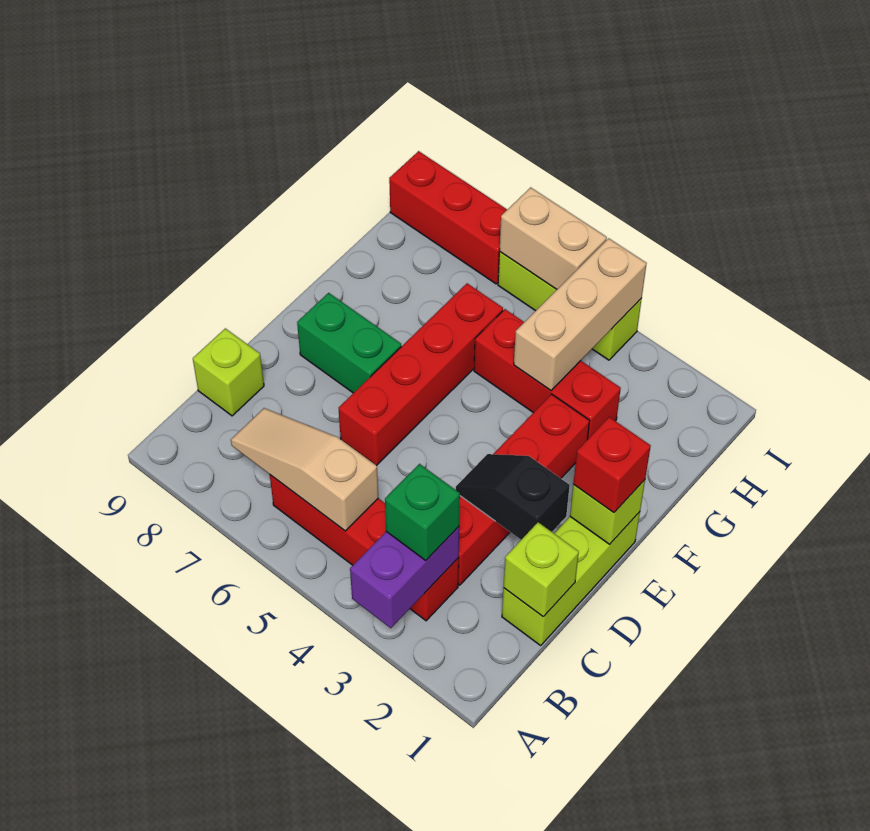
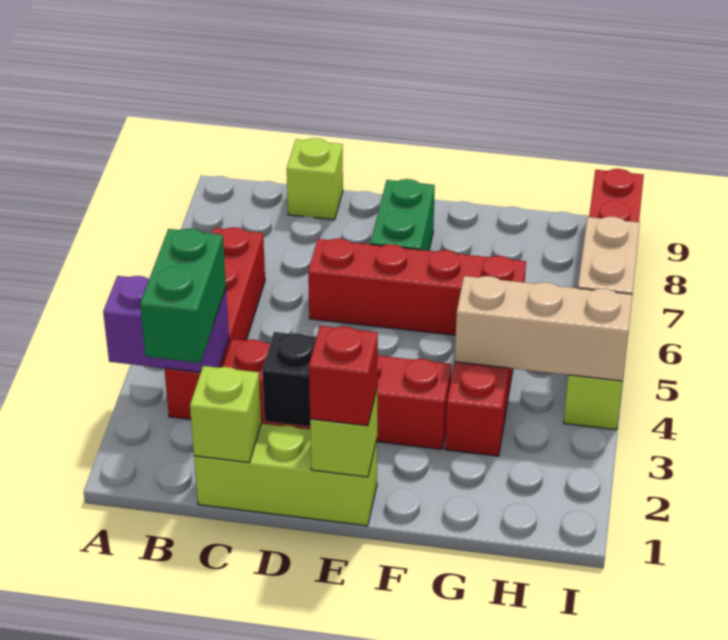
green 1x1 brick [385,464,460,560] -> green 1x2 brick [140,228,226,363]
tan 1x3 slope [231,408,378,531] -> none

